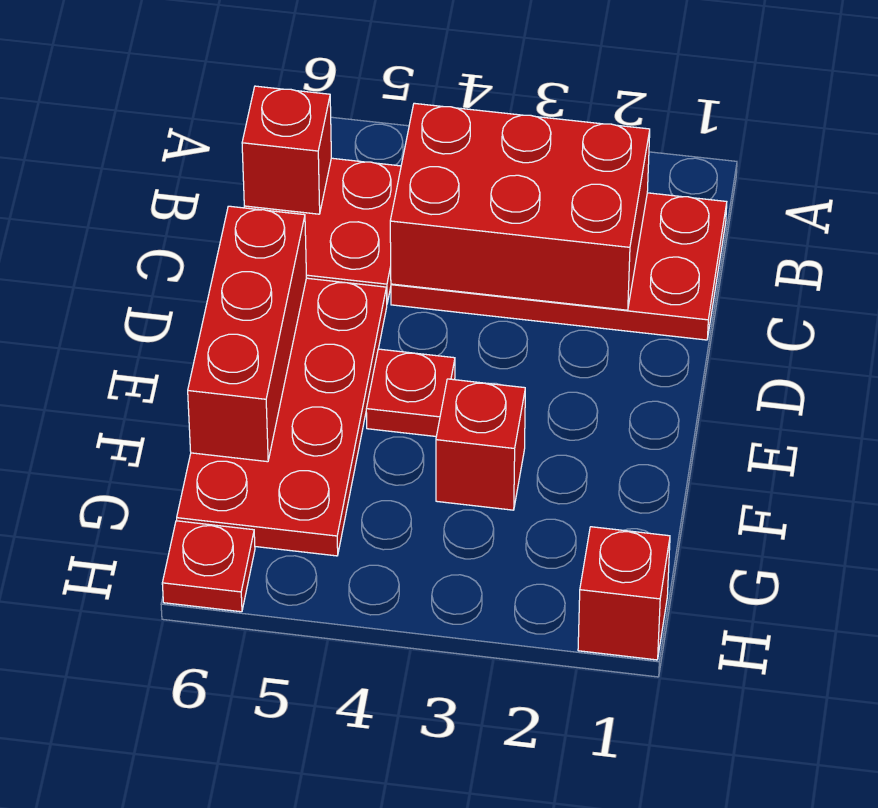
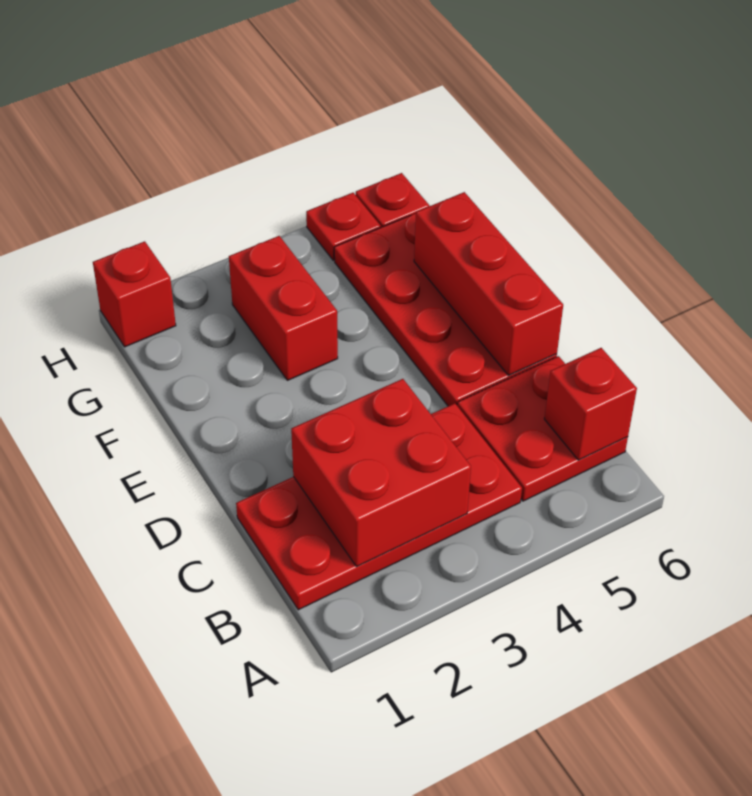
red 2x3 brick [390,103,650,310] -> red 2x2 brick [291,379,471,567]
red 1x1 plate [366,349,455,436] -> red 1x1 plate moved to [306,193,381,260]
red 1x1 brick [436,379,525,510] -> red 1x2 brick [229,236,338,380]

